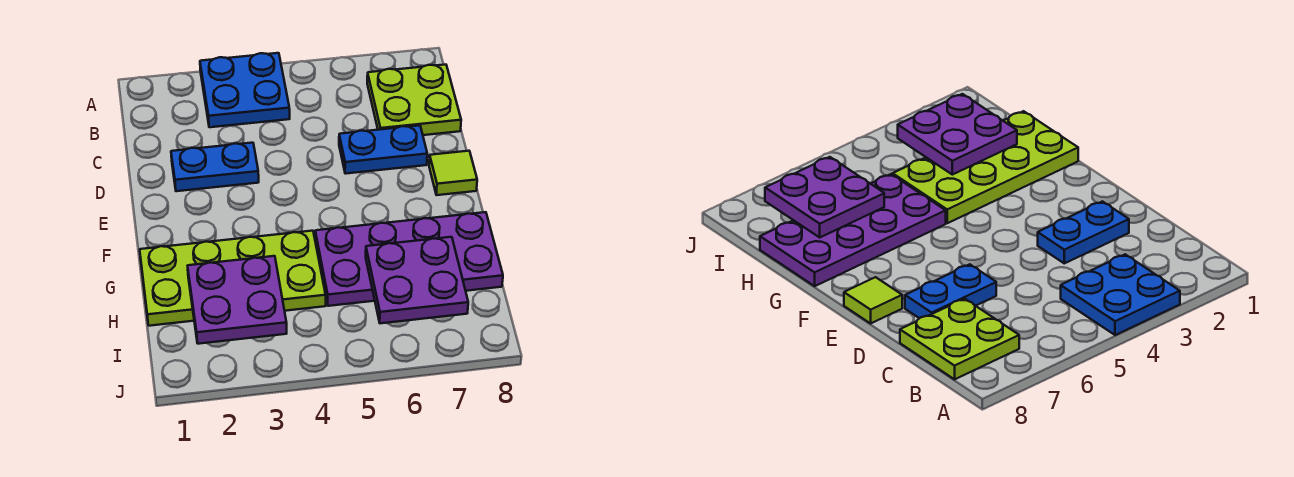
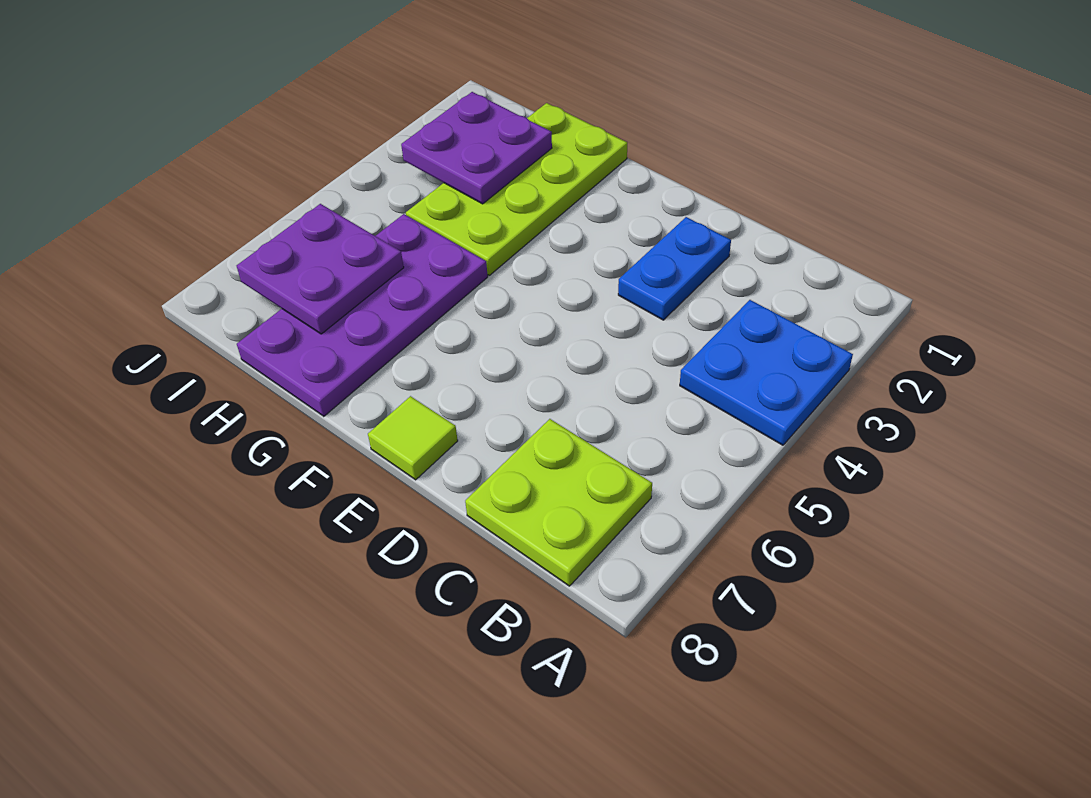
blue 1x2 plate [339,125,427,174] -> none

